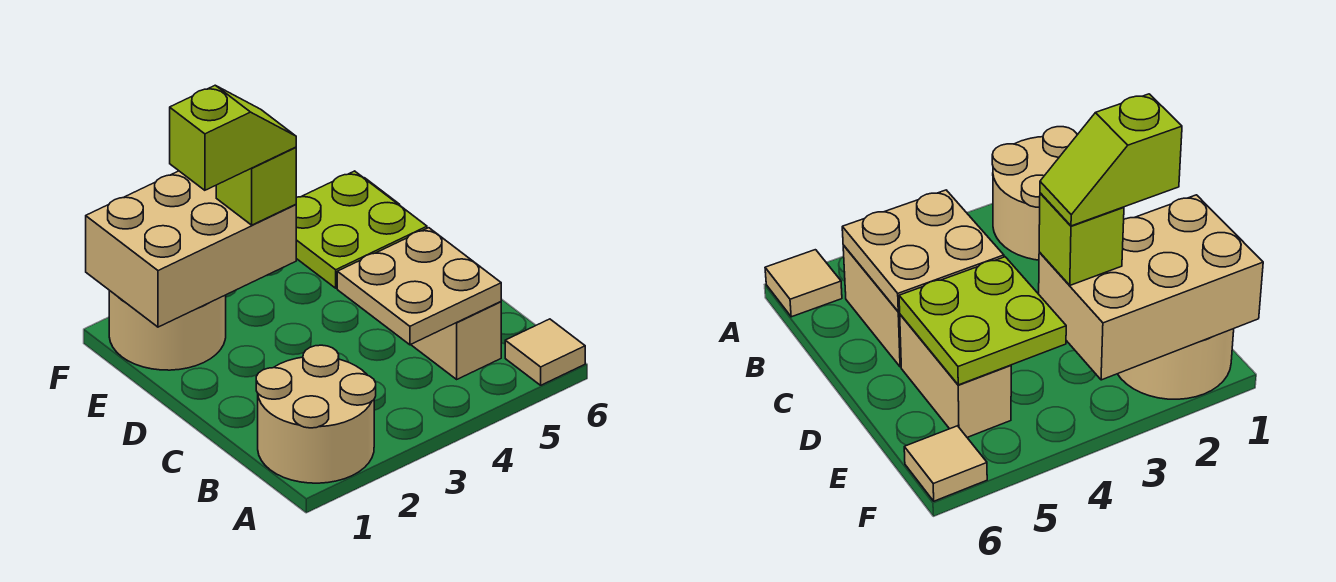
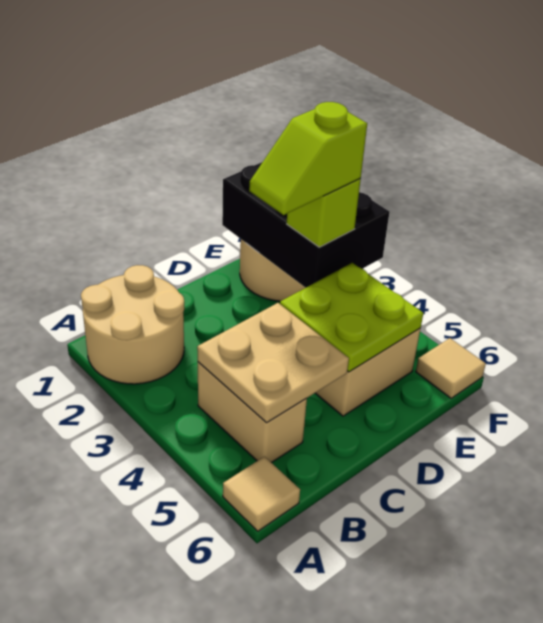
tan 1x2 brick [411,302,501,379] -> tan 1x2 brick turned to [198,362,307,463]
tan 2x3 brick [86,171,296,327] -> black 2x3 brick [222,162,389,288]
lime 1x2 slope [170,85,296,190] -> lime 1x2 slope turned to [249,102,367,215]

